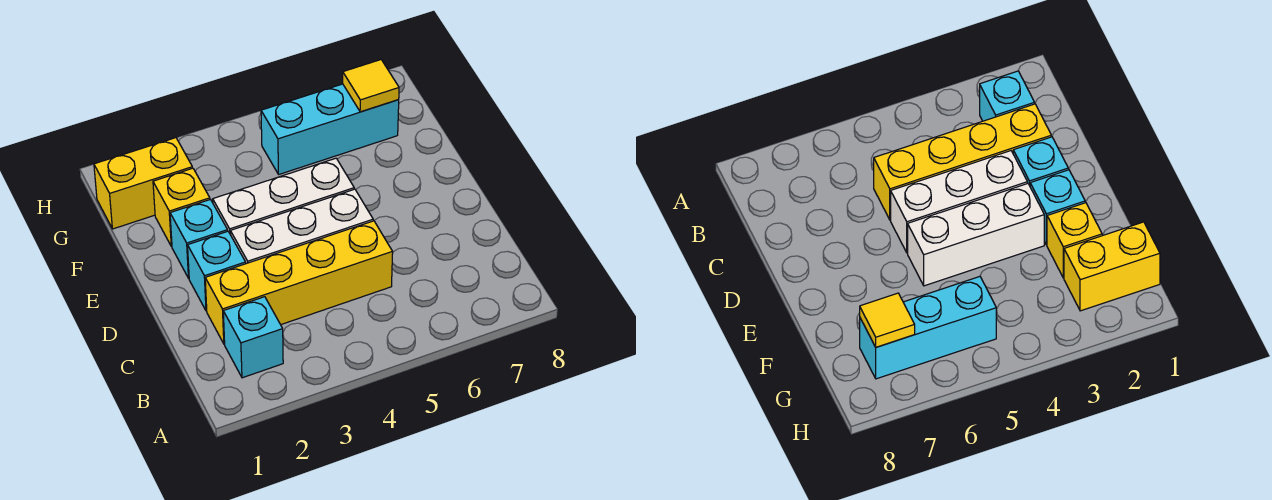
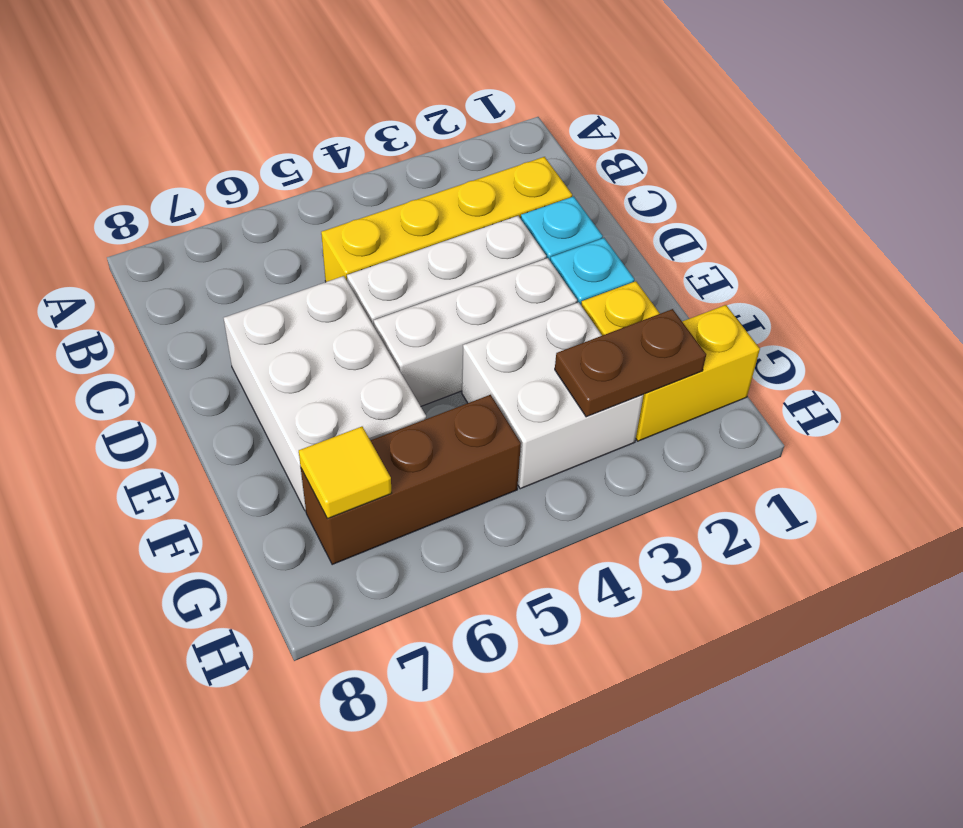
cyan 1x1 brick [223,297,283,378] -> none
none -> white 2x3 brick [224,276,426,511]
none -> white 2x2 brick [462,302,643,489]
none -> brown 1x2 plate [555,309,706,417]
cyan 1x3 brick [261,84,399,174] -> brown 1x3 brick [301,395,521,565]

